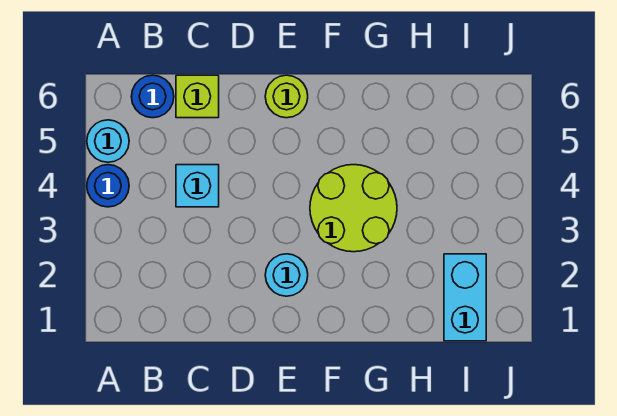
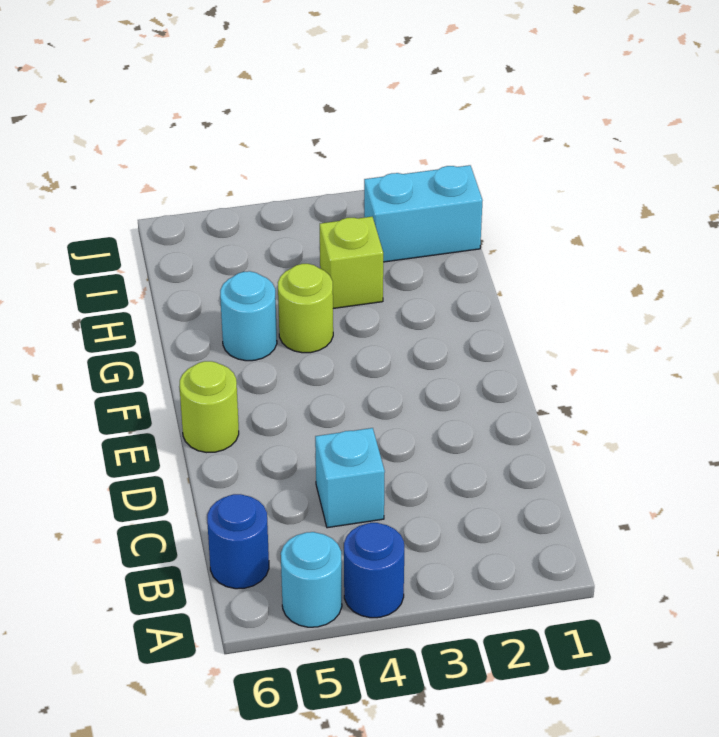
lime 1x1 brick [176,75,219,118] -> lime 1x1 brick moved to [320,217,383,308]
cyan 1x1 round brick [265,254,308,296] -> cyan 1x1 round brick moved to [220,271,277,361]
lime 2x2 round brick [310,165,397,252] -> lime 1x1 round brick [278,264,333,353]

